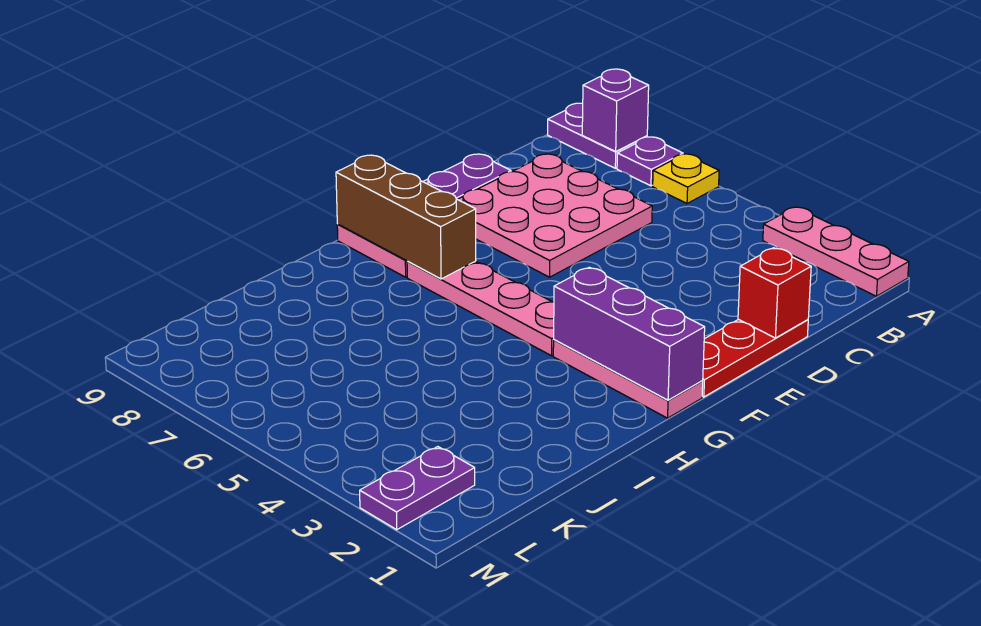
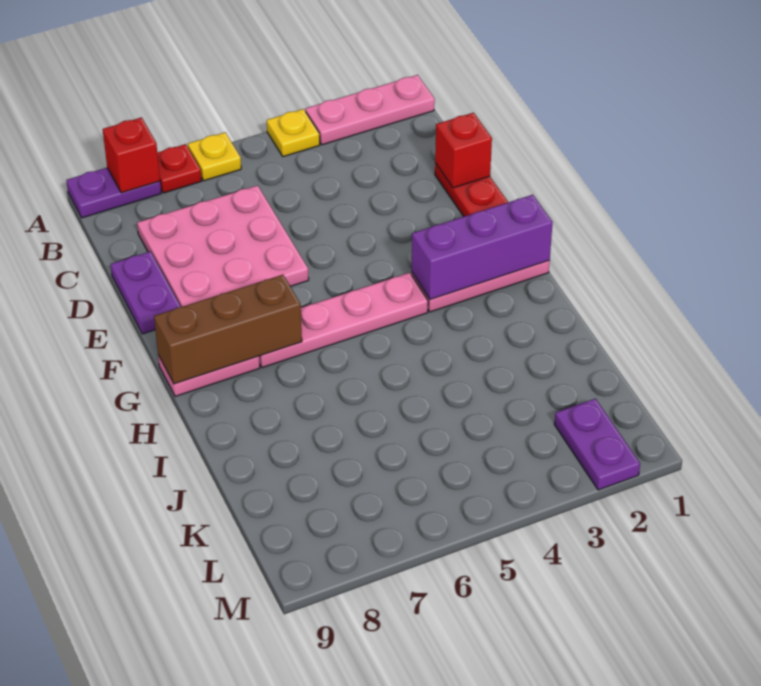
none -> yellow 1x1 plate [267,109,320,157]
purple 1x1 plate [617,137,683,186] -> red 1x1 plate [157,144,201,193]
purple 1x1 brick [582,69,649,151] -> red 1x1 brick [103,117,160,193]

